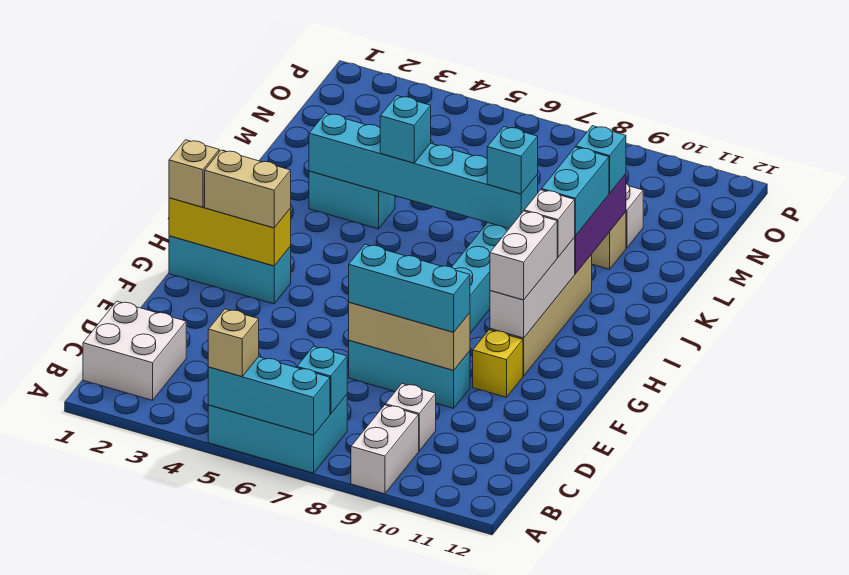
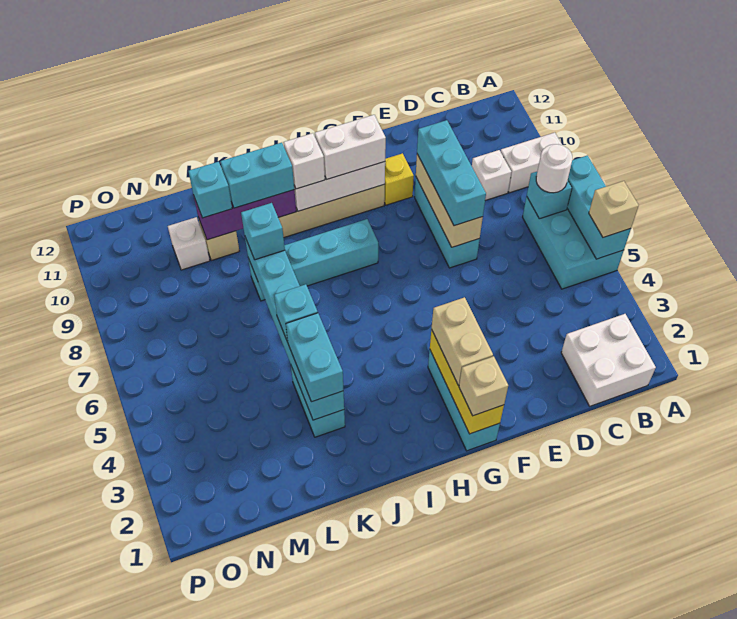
none -> white 1x1 round brick [536,144,572,193]
none -> cyan 1x2 brick [286,313,343,402]

